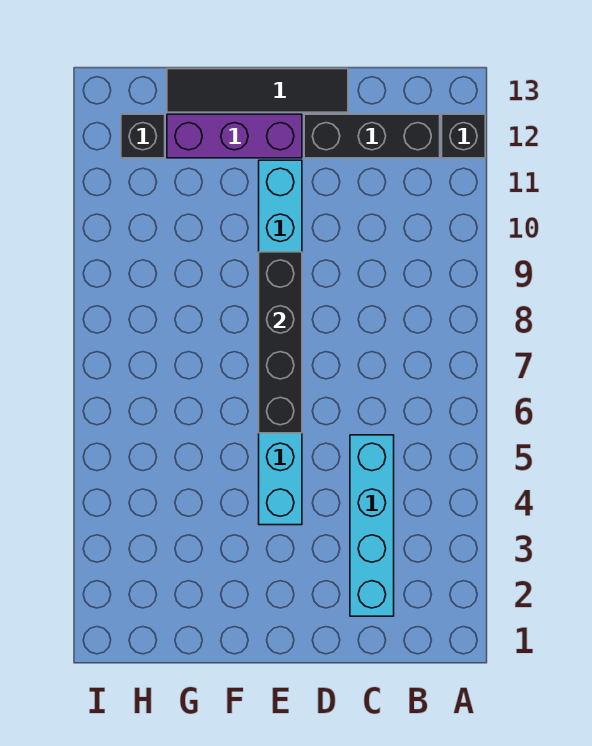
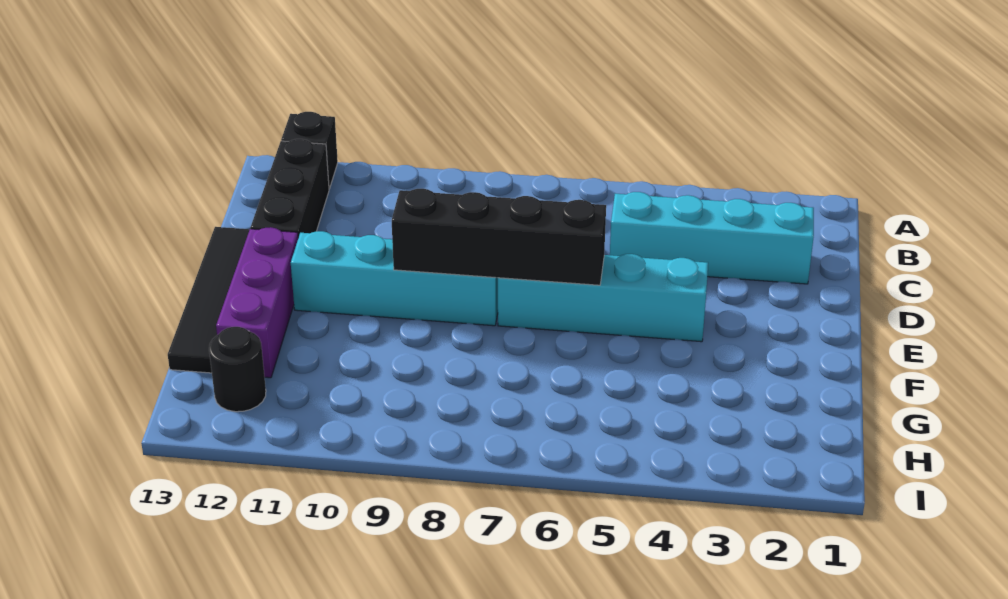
black 1x1 brick [121,114,165,158] -> black 1x1 round brick [209,327,266,412]

